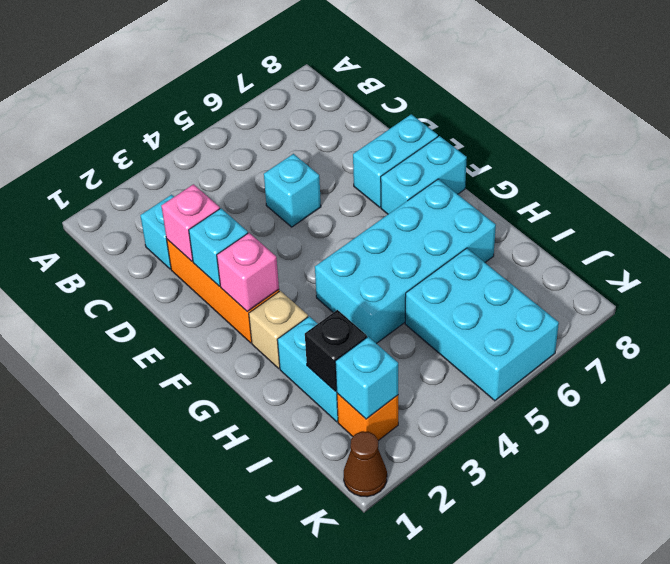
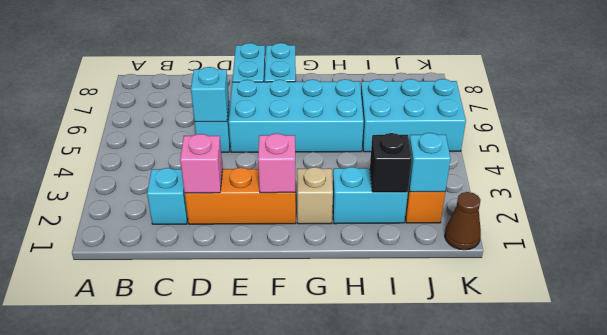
cyan 1x1 brick [189,208,248,286] -> cyan 1x1 brick moved to [191,67,229,122]
cyan 2x4 brick [315,179,496,344] -> cyan 2x4 brick turned to [229,79,364,152]

